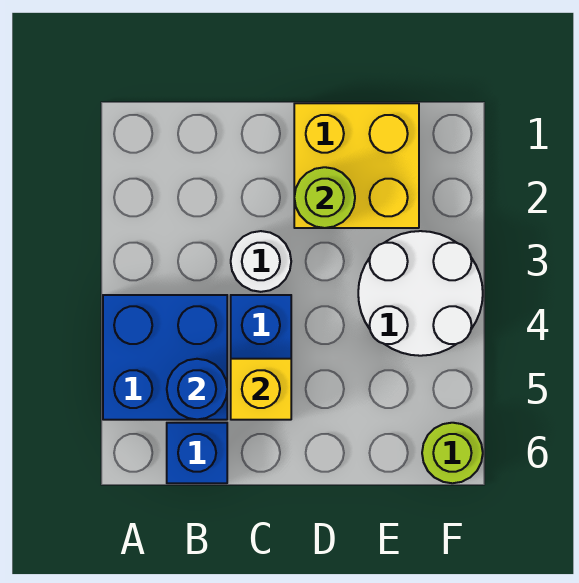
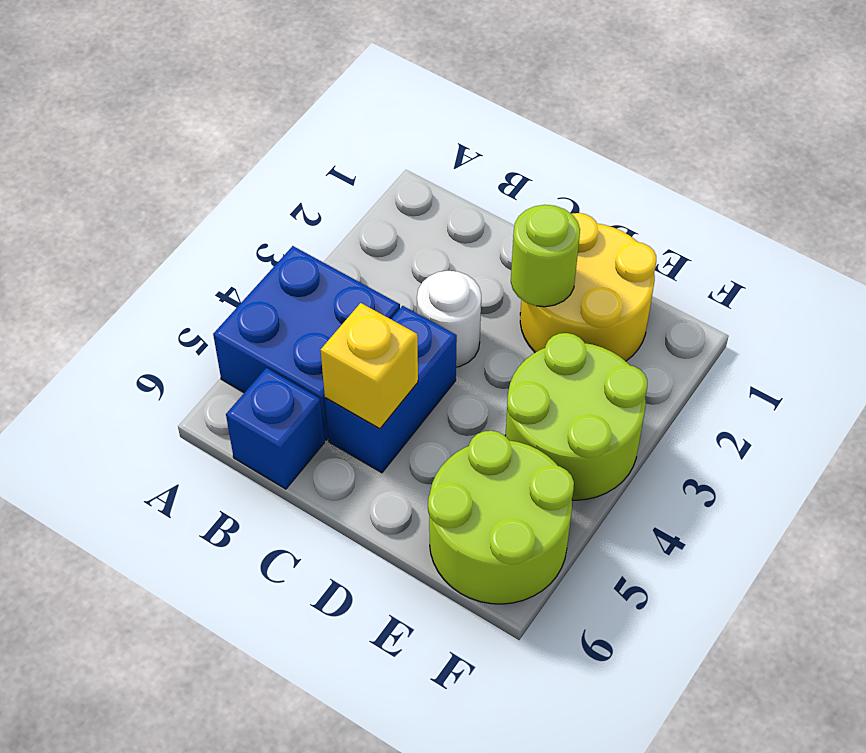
blue 1x1 round brick [167,359,227,420] -> none
yellow 2x2 brick [294,103,419,228] -> yellow 2x2 round brick [520,213,656,361]
white 2x2 round brick [358,231,483,356] -> lime 2x2 round brick [505,333,647,500]
lime 1x1 round brick [422,423,483,483] -> lime 2x2 round brick [428,431,574,604]

